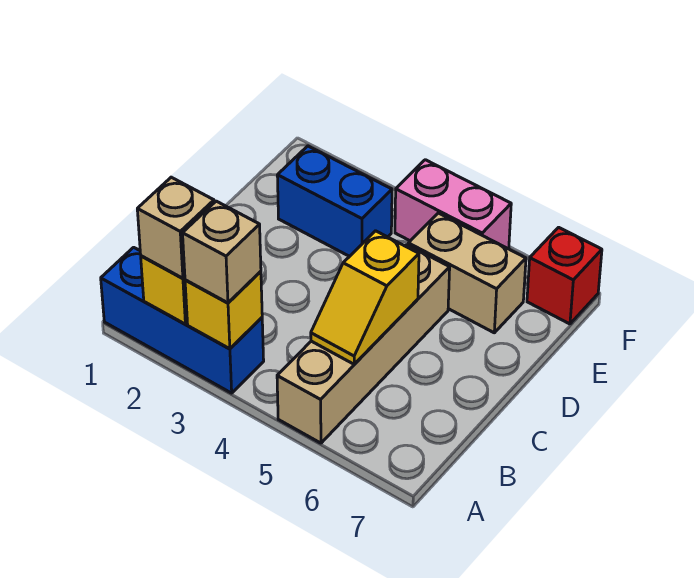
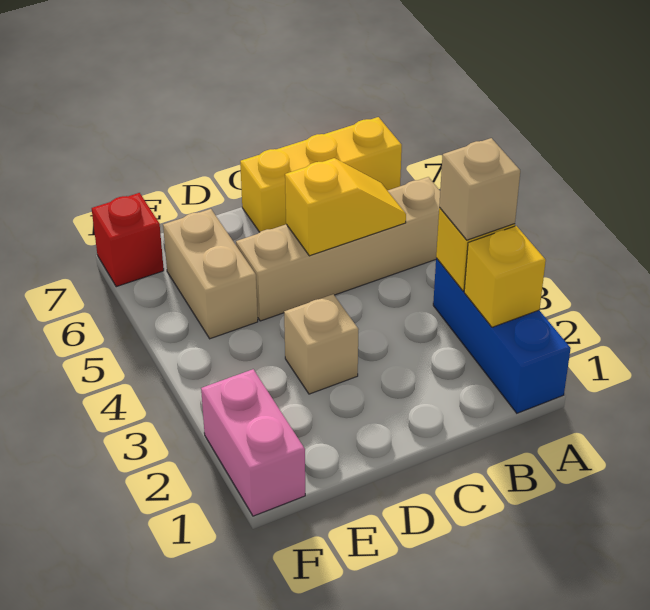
tan 1x1 brick [137,177,214,278] -> tan 1x1 brick moved to [284,294,359,394]
none -> yellow 1x3 brick [240,117,402,232]
blue 1x2 brick [277,146,392,257] -> none
pink 1x2 brick [395,160,511,248] -> pink 1x2 brick moved to [201,369,305,516]

